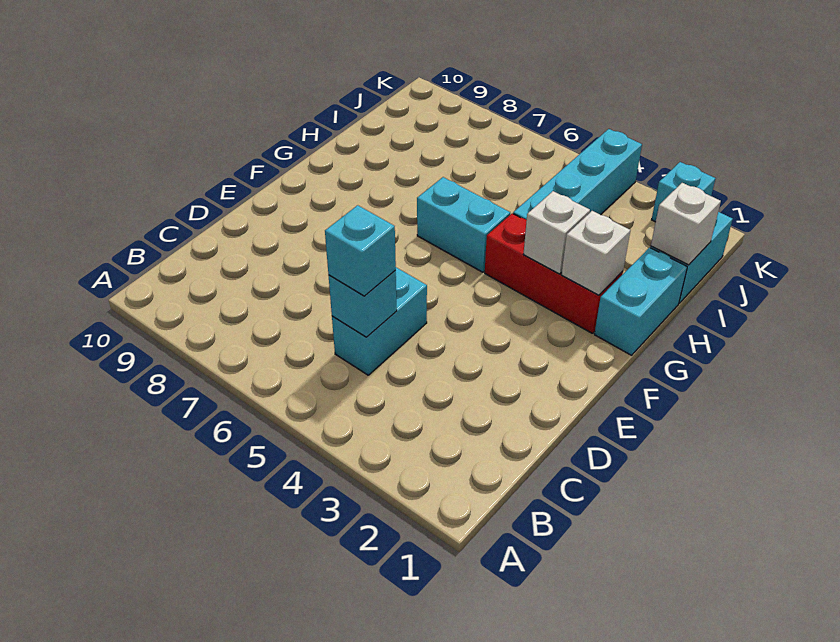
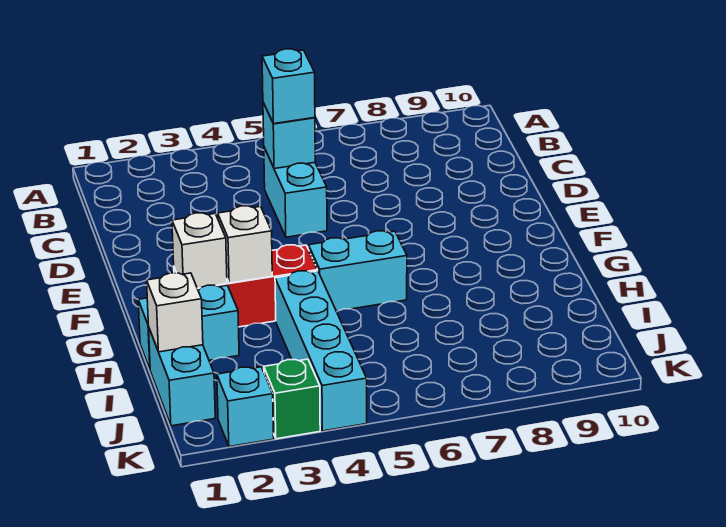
cyan 1x2 brick [594,248,687,355] -> cyan 1x2 brick turned to [138,285,239,369]
none -> green 1x1 brick [264,359,320,439]

